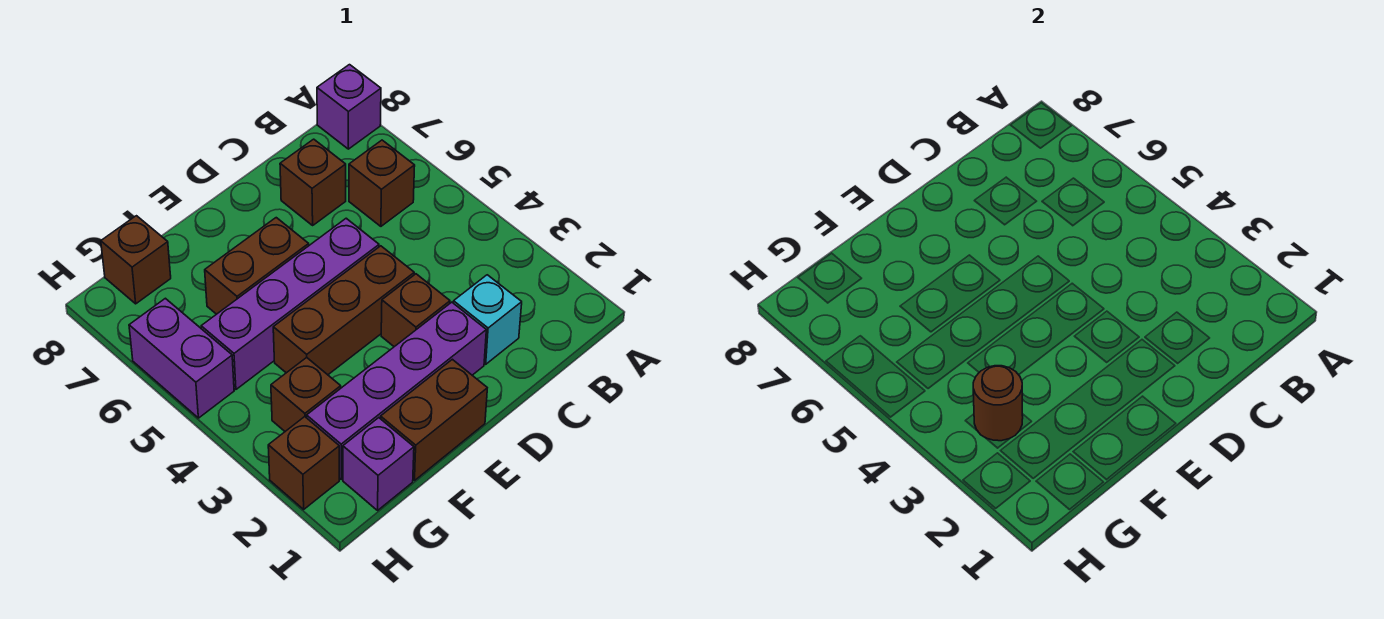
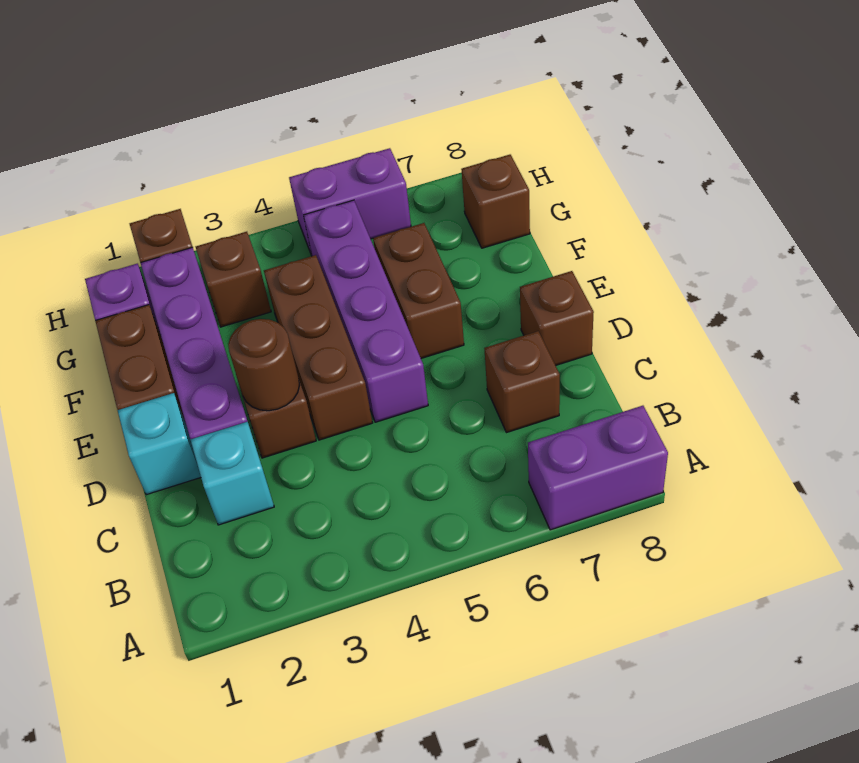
purple 1x1 brick [317,65,381,149] -> purple 1x2 brick [528,406,668,530]
brown 1x1 brick [349,140,415,226] -> brown 1x1 brick moved to [520,271,594,366]
none -> cyan 1x1 brick [118,393,201,495]
brown 1x1 round brick [973,366,1023,441] -> brown 1x1 round brick moved to [228,319,300,411]

